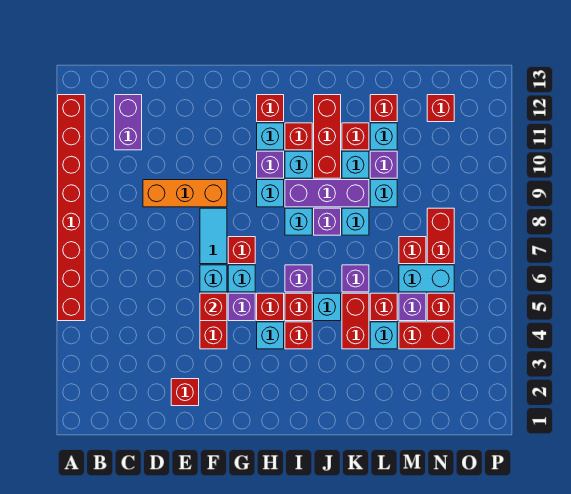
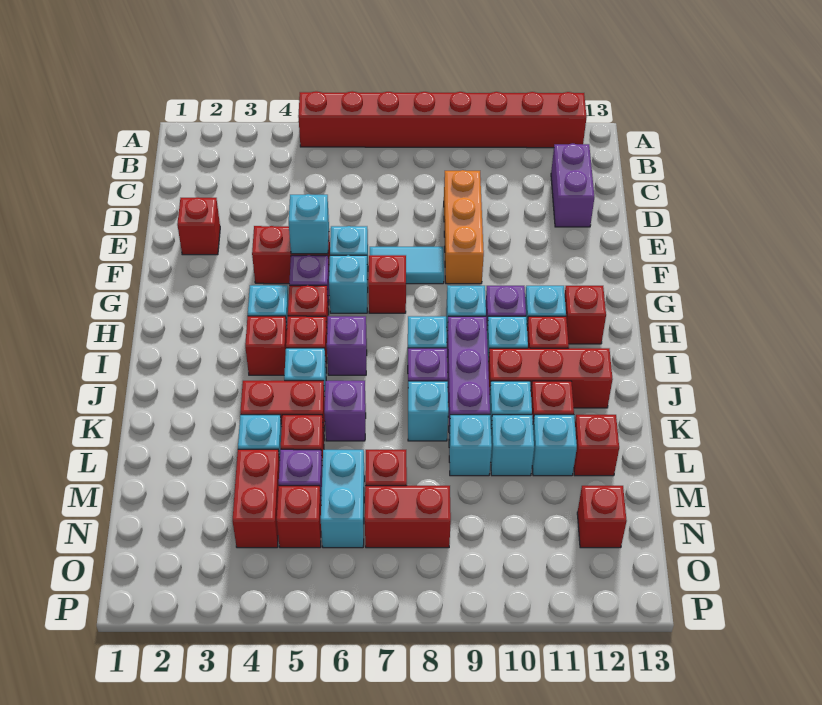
purple 1x2 brick [115,95,142,150] -> purple 1x2 brick turned to [551,143,594,227]
red 1x1 brick [200,293,227,321] -> cyan 1x1 brick [289,194,329,254]
purple 1x1 brick [370,151,397,178] -> cyan 1x1 brick [491,415,534,476]

